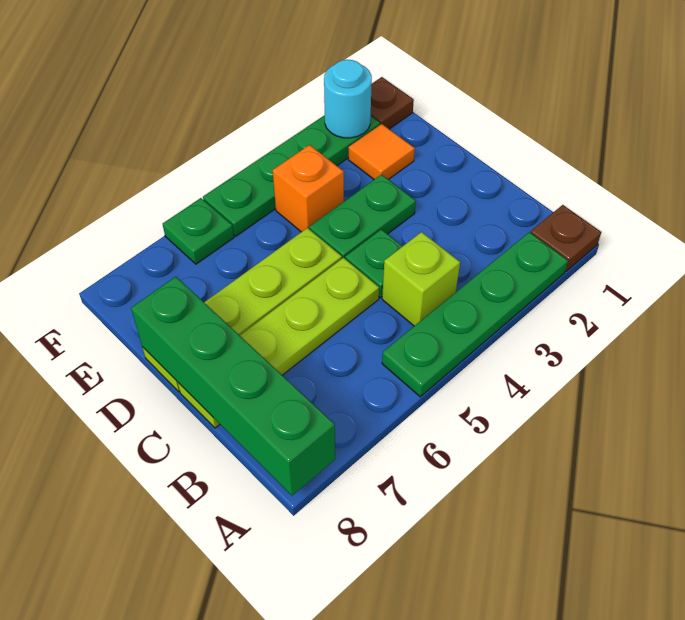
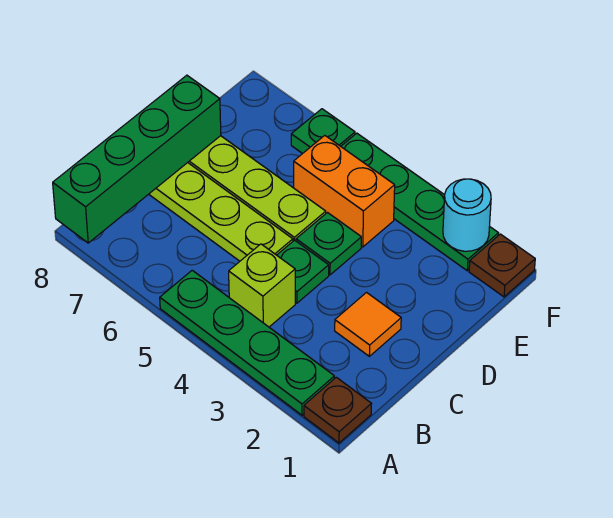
green 1x2 plate [309,174,416,258] -> green 1x1 plate [296,213,361,275]
orange 1x1 tile [348,124,415,179] -> orange 1x1 tile moved to [335,293,401,356]
orange 1x1 brick [273,145,344,232] -> orange 1x2 brick [294,135,395,247]

